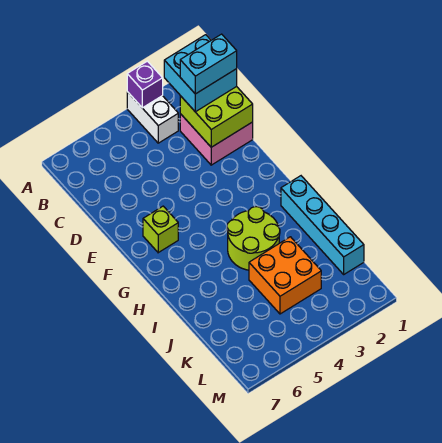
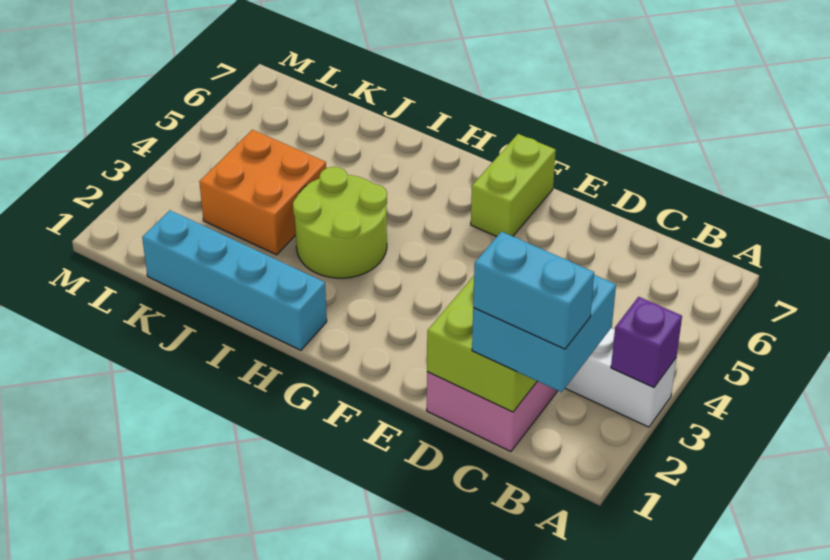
cyan 1x2 brick [180,34,237,94] -> cyan 1x2 brick turned to [473,232,594,349]
lime 1x1 brick [143,206,178,253] -> lime 1x2 brick [471,134,556,236]

